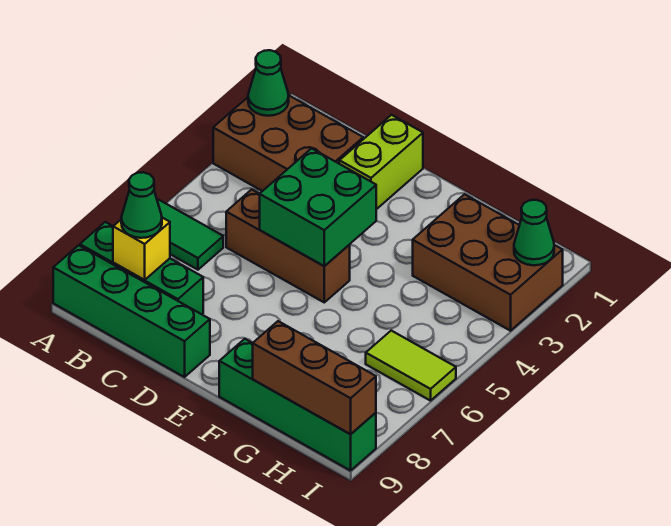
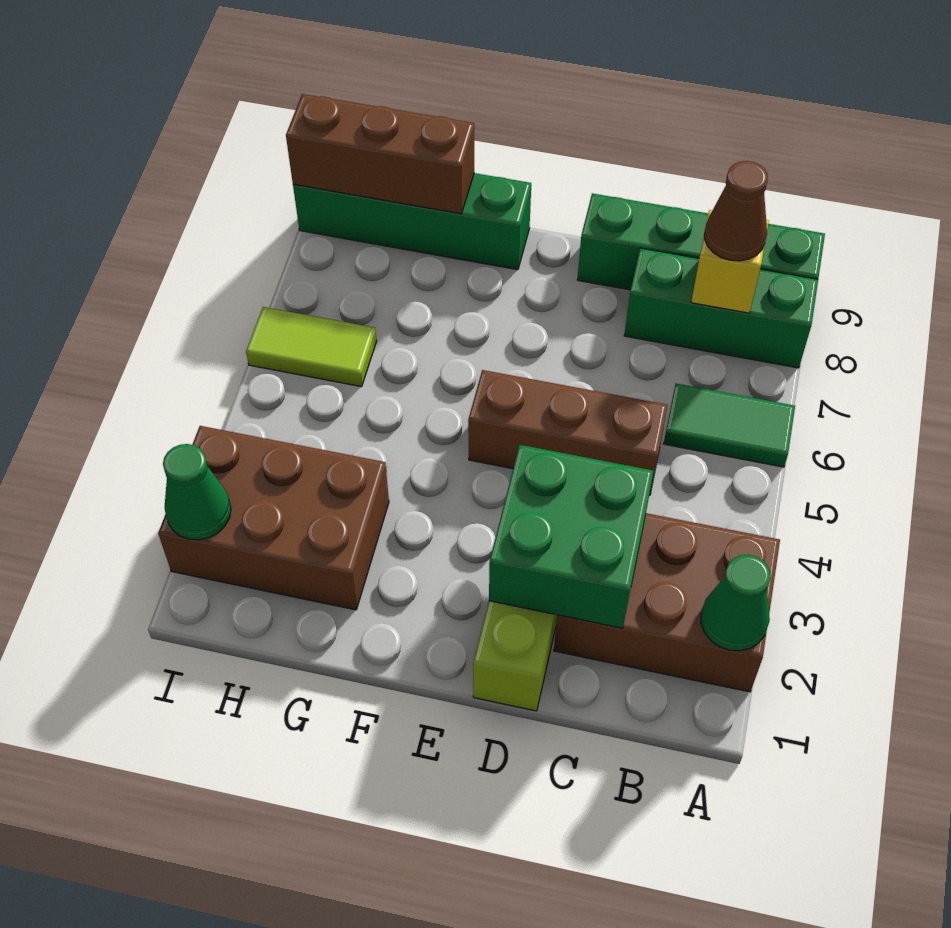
green 1x1 cone [121,172,162,238] -> brown 1x1 cone [705,161,768,261]
green 2x2 brick [260,148,376,266] -> green 2x2 brick moved to [489,445,653,628]

